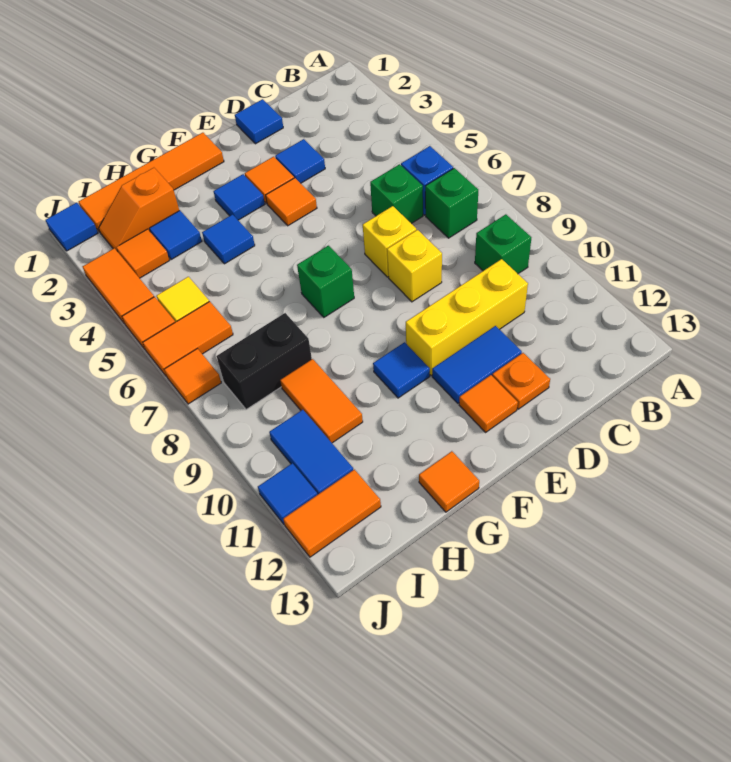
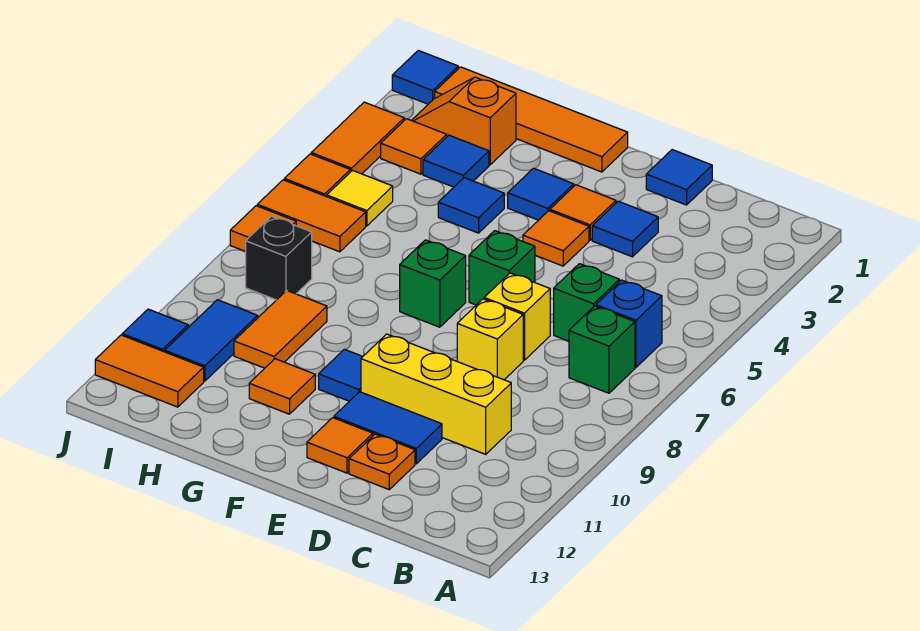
green 1x1 brick [475,214,531,274] -> green 1x1 brick moved to [469,231,535,305]
orange 1x1 tile [419,451,479,512] -> orange 1x1 tile moved to [249,359,315,414]
black 1x2 brick [217,313,312,410] -> black 1x1 brick [246,216,312,300]

